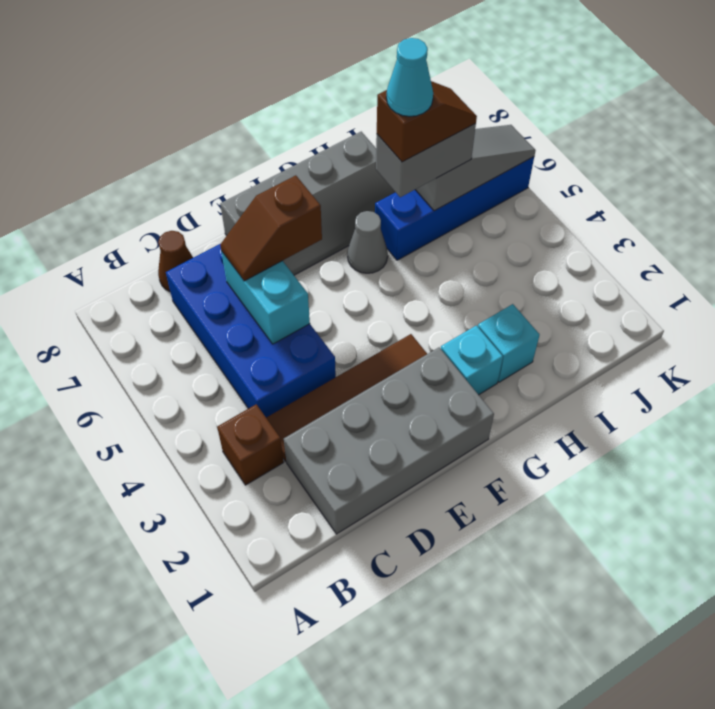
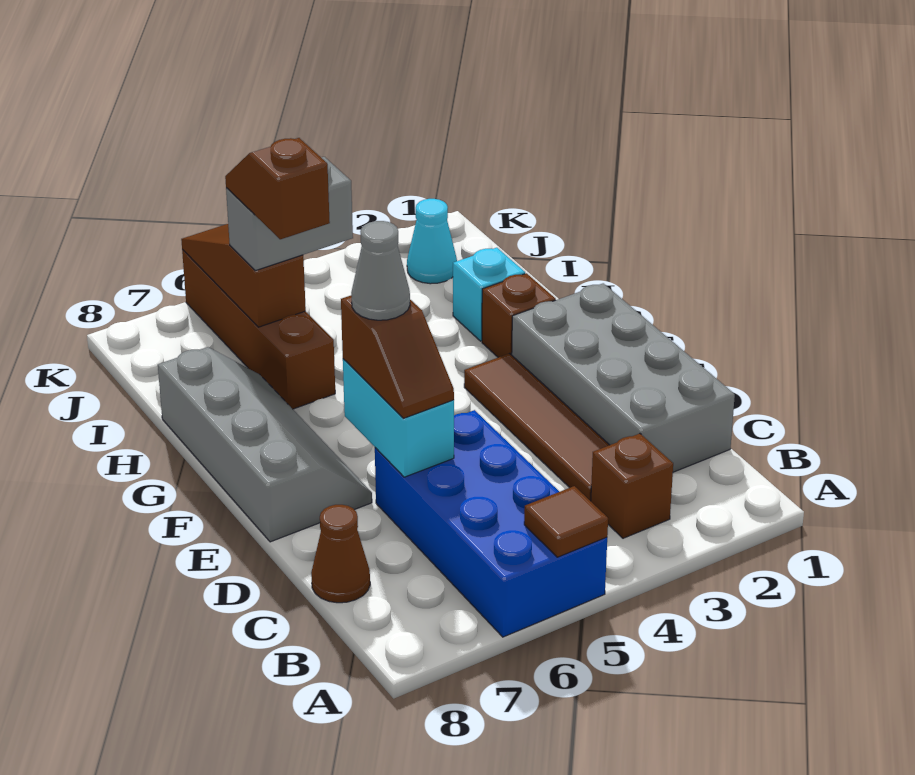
none -> brown 1x1 tile [524,486,608,557]
blue 2x4 brick [166,244,336,417] -> blue 2x4 brick turned to [375,410,607,637]
cyan 1x2 brick [221,251,310,344] -> cyan 1x2 brick turned to [343,359,454,477]
cyan 1x1 brick [441,325,503,395] -> brown 1x1 brick [482,273,556,357]
grey 1x1 cone [348,211,388,273] -> grey 1x1 cone moved to [351,221,410,320]
blue 1x4 brick [375,157,534,260] -> brown 1x4 brick [182,250,335,409]
grey 1x2 brick [376,123,476,197] -> grey 1x2 brick turned to [226,157,353,271]
cyan 1x1 cone [386,38,433,116] -> cyan 1x1 cone moved to [407,199,457,284]
grey 1x3 slope [415,125,536,211] -> brown 1x3 slope [181,224,306,327]

